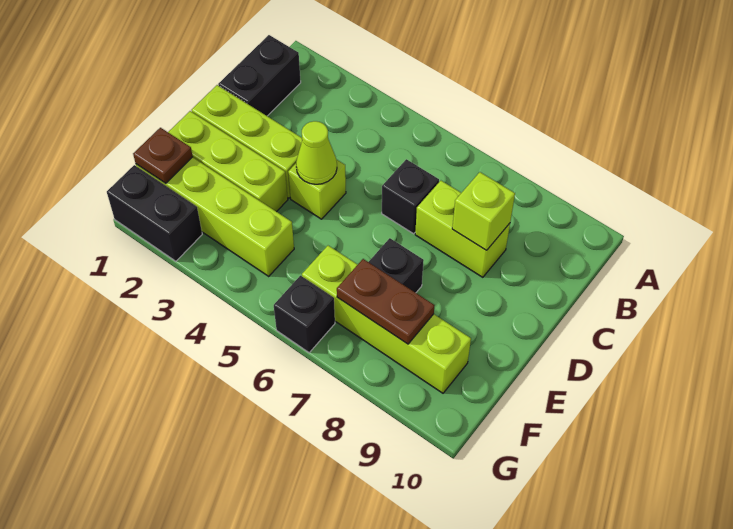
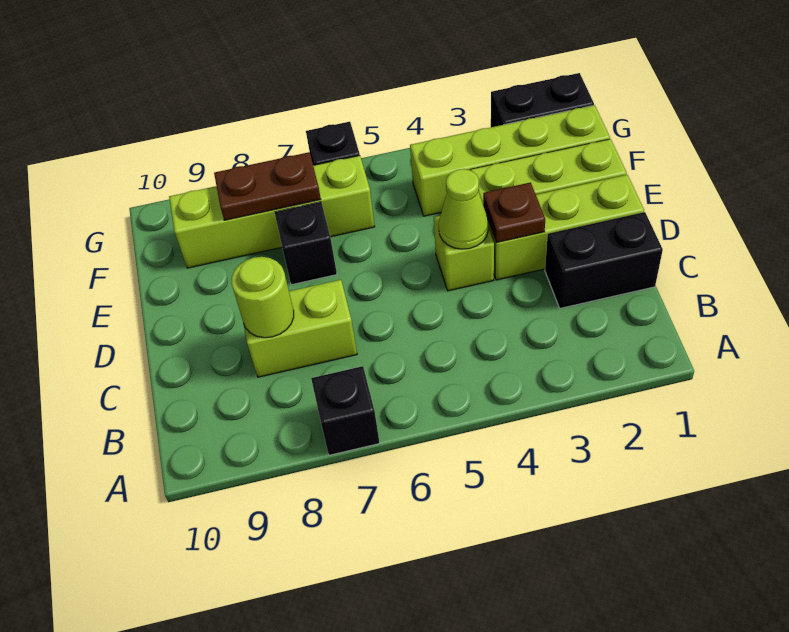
black 1x2 brick [218,35,301,116] -> black 1x2 brick turned to [545,212,663,308]
black 1x1 brick [382,159,439,234] -> black 1x1 brick moved to [311,366,380,455]
lime 1x1 brick [452,172,515,250] -> lime 1x1 round brick [231,257,294,338]
brown 1x1 plate [133,128,193,183] -> brown 1x1 plate moved to [483,183,545,242]

